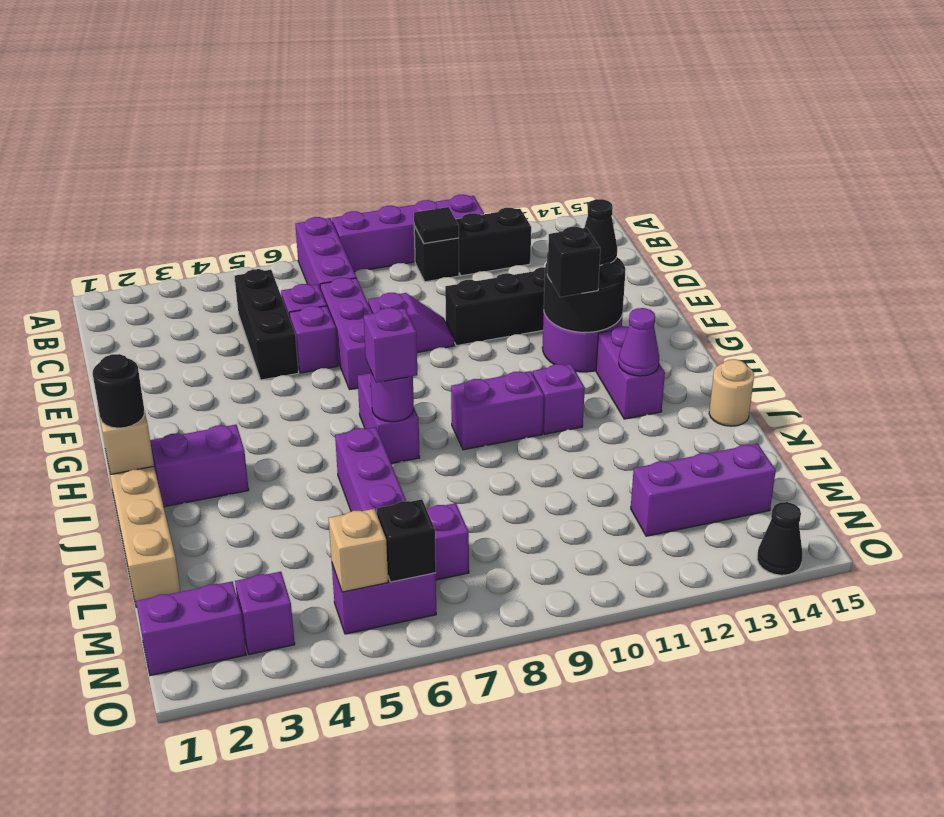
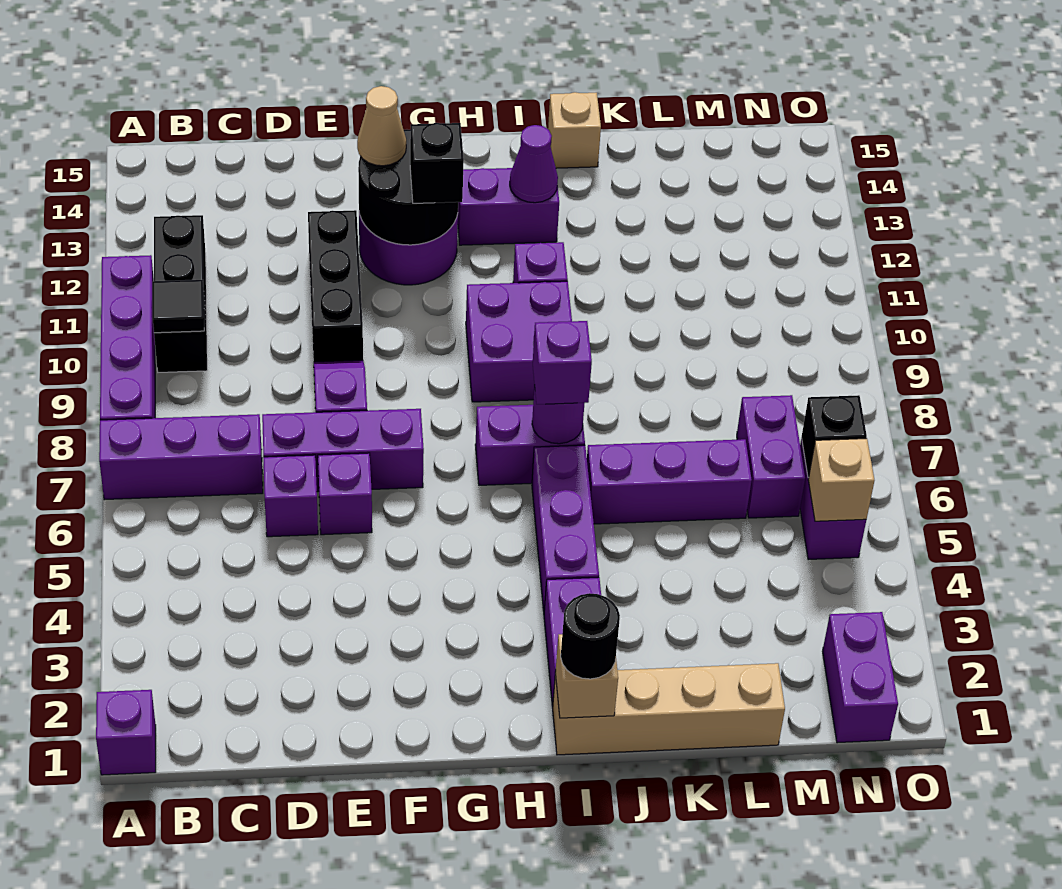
black 1x3 brick [234,269,298,380] -> none
black 1x1 cone [584,199,617,265] -> tan 1x1 cone [357,86,406,166]
purple 1x2 brick [451,371,544,450] -> purple 2x2 brick [466,281,572,402]
tan 1x1 round brick [709,359,754,426] -> tan 1x1 brick [548,92,601,168]
purple 1x3 brick [631,444,776,536] -> purple 1x3 brick moved to [532,445,599,611]
purple 1x1 brick [235,572,295,654] -> purple 1x1 brick moved to [96,690,156,775]
black 1x1 cone [757,502,803,575] -> none

